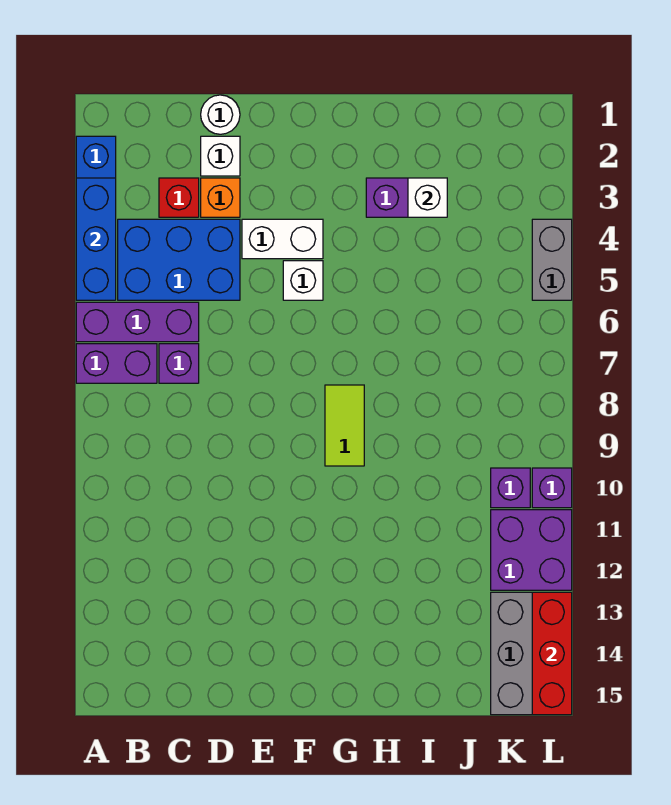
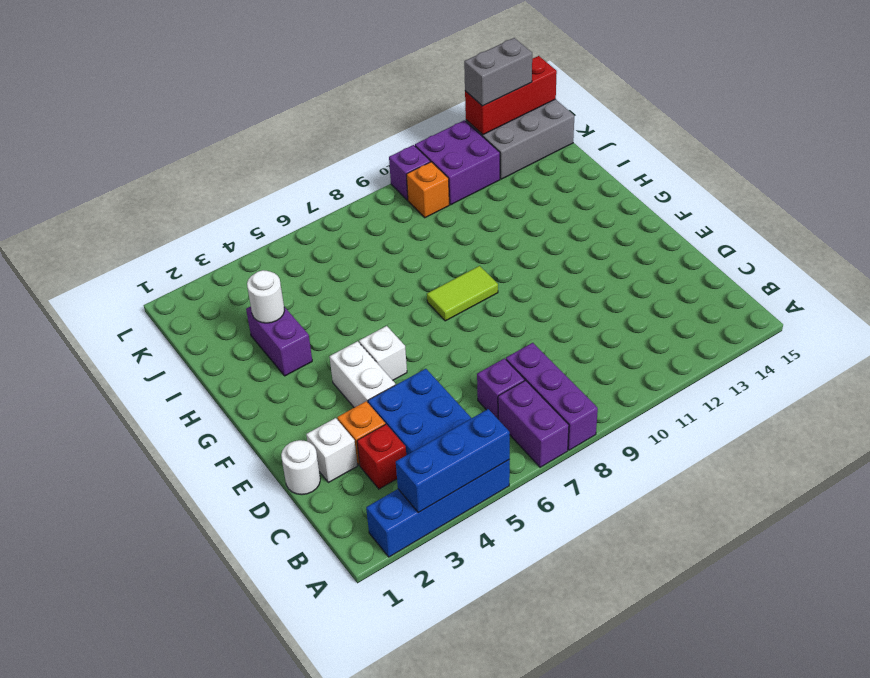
purple 1x3 brick [76,302,199,342] -> purple 1x3 brick moved to [506,343,598,450]
white 1x1 brick [408,178,447,217] -> white 1x1 round brick [247,270,284,323]
purple 1x1 brick [491,468,530,508] -> orange 1x1 brick [406,162,449,218]
grey 1x2 brick [532,219,572,300] -> grey 1x2 brick moved to [464,38,532,106]

